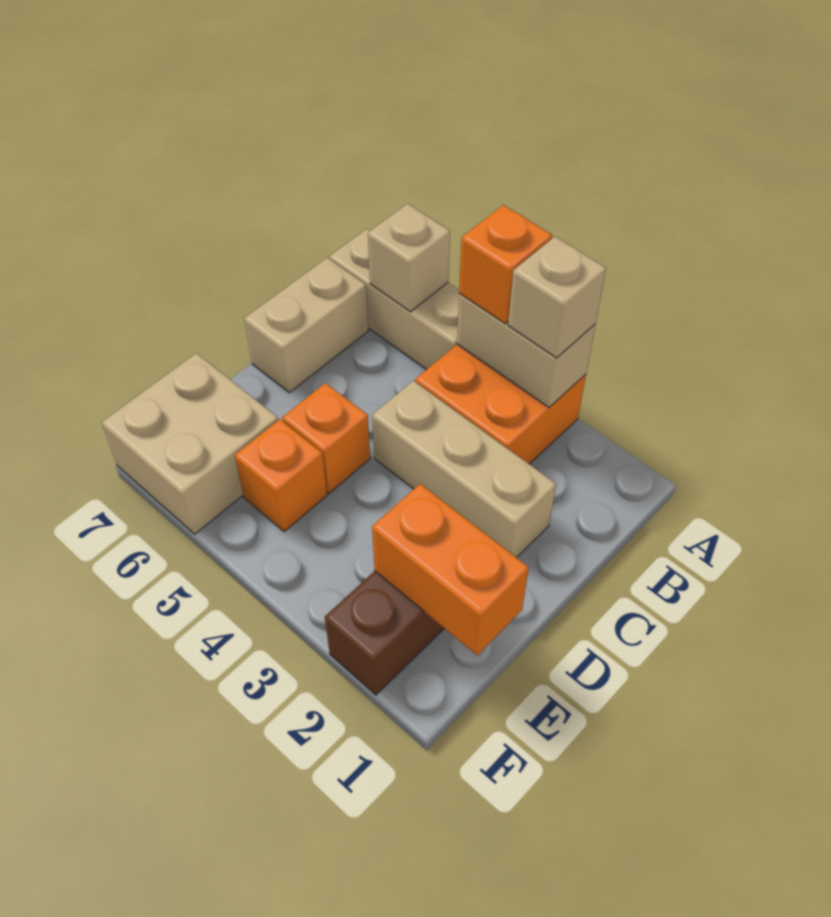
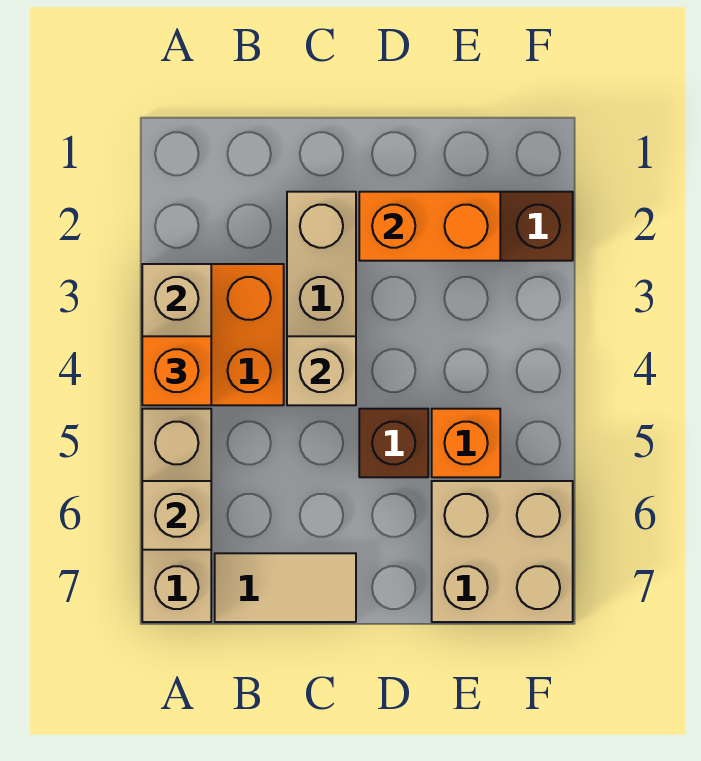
tan 1x1 brick [508,237,606,358] -> tan 1x1 brick moved to [287,336,356,405]
tan 1x2 brick [244,258,368,393] -> tan 1x2 tile [215,553,356,622]
orange 1x1 brick [282,383,370,493] -> brown 1x1 brick [359,409,428,477]
orange 1x2 brick [372,484,529,655] -> orange 1x2 brick turned to [359,192,500,261]

